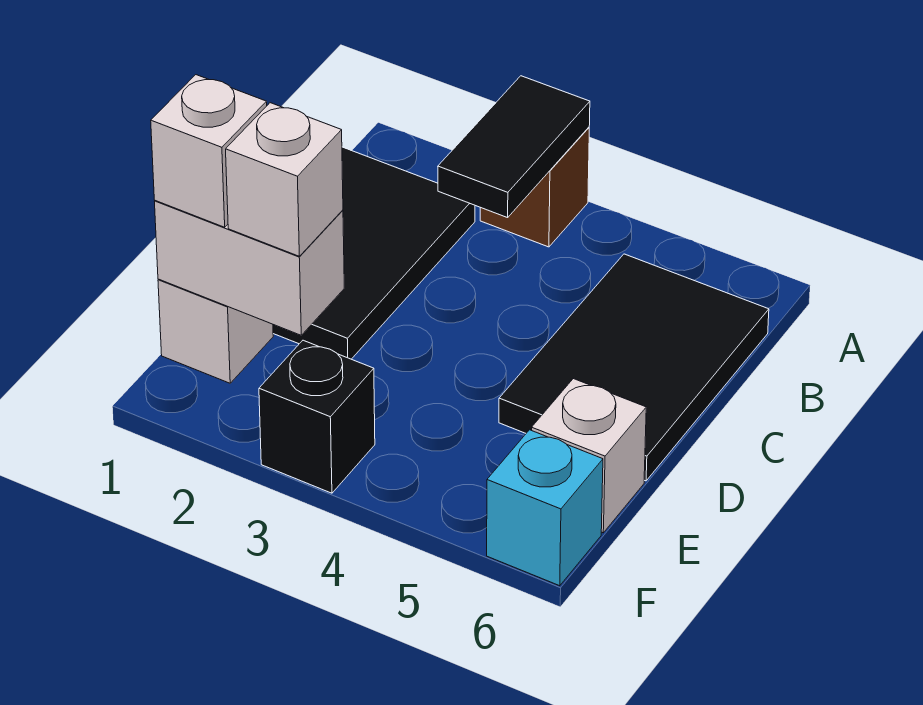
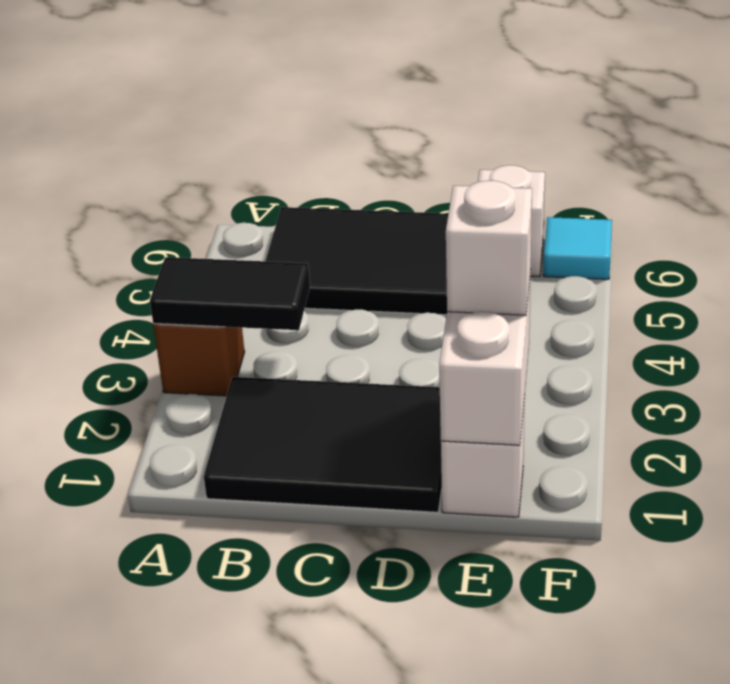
white 1x1 brick [151,75,267,227] -> none
black 1x1 brick [259,340,375,493] -> none
cyan 1x1 brick [487,430,603,586] -> cyan 1x1 tile [543,217,612,279]

